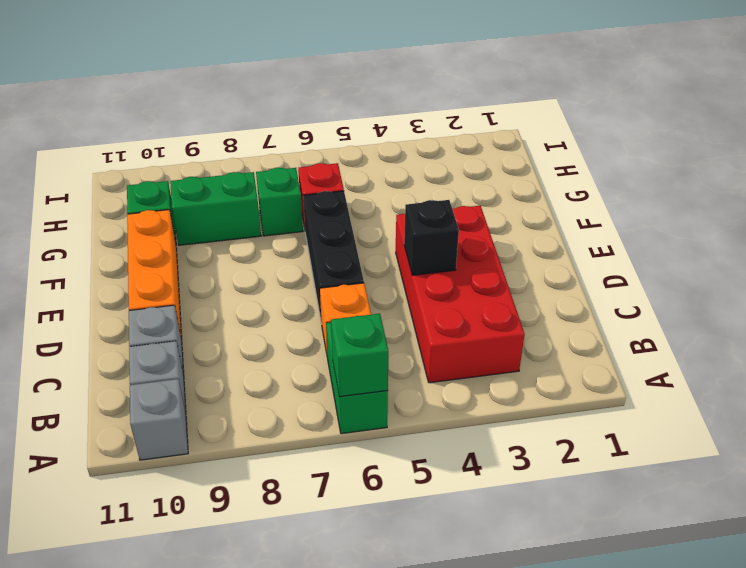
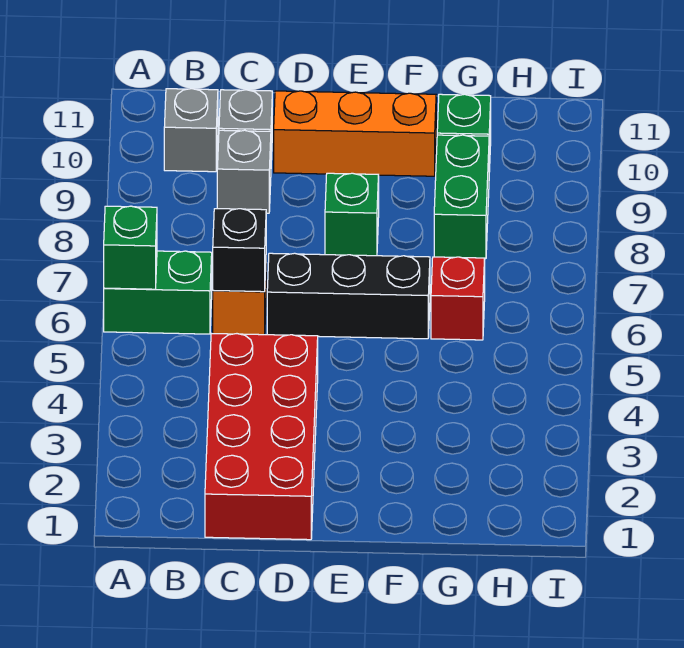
grey 1x1 brick [130,379,188,460] -> grey 1x1 brick moved to [217,130,271,213]
red 2x4 brick [396,206,525,383] -> red 2x4 brick turned to [205,333,318,540]
black 1x1 brick [404,200,459,275] -> black 1x1 brick moved to [213,209,266,292]
green 1x1 brick [256,168,303,236] -> green 1x1 brick moved to [325,173,379,256]

